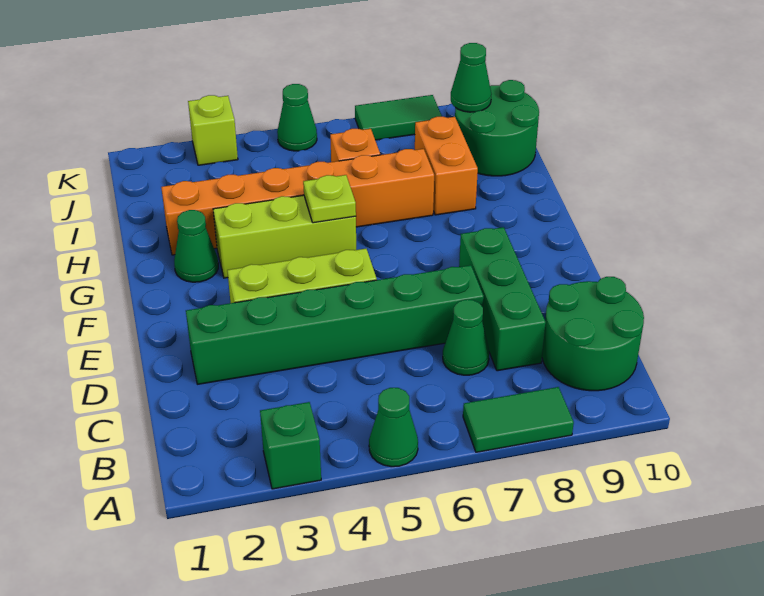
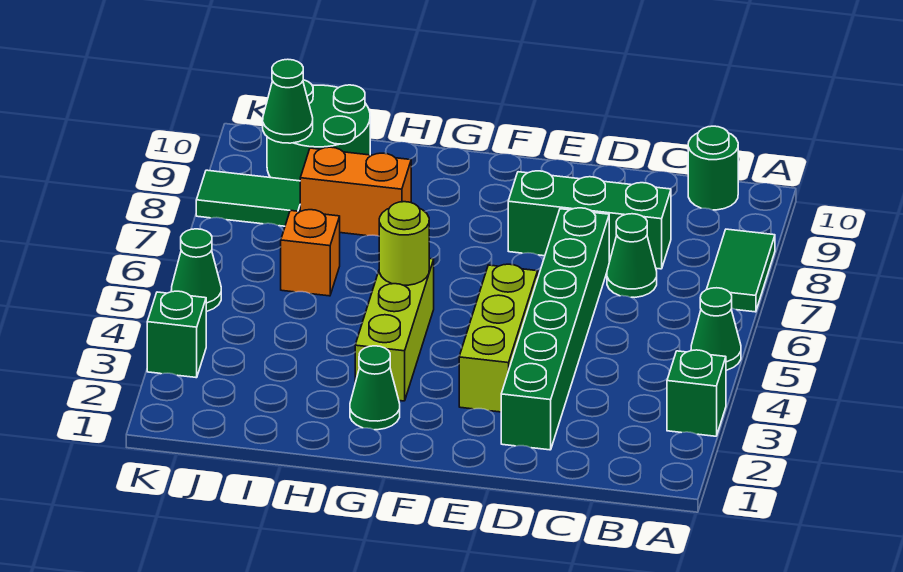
green 2x2 round brick [542,277,644,391] -> green 1x1 round brick [688,126,738,210]
lime 1x1 plate [303,175,356,223] -> lime 1x1 round brick [379,202,429,285]
orange 1x6 brick [161,149,434,255] -> none
lime 1x1 brick [188,95,238,165] -> green 1x1 brick [147,291,206,378]
green 1x2 tile [355,95,442,140] -> green 1x2 tile turned to [196,170,300,226]

